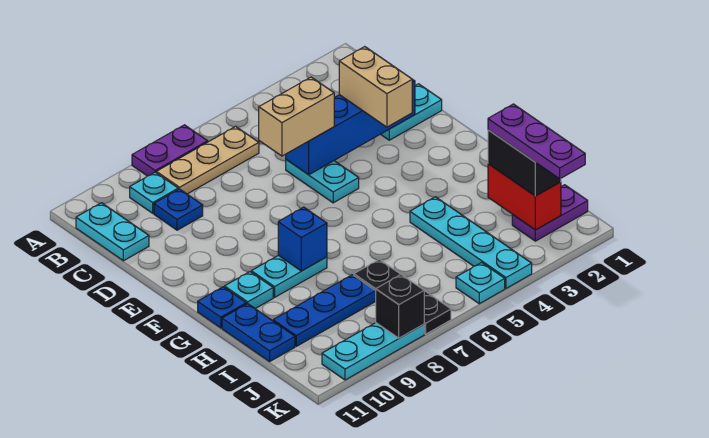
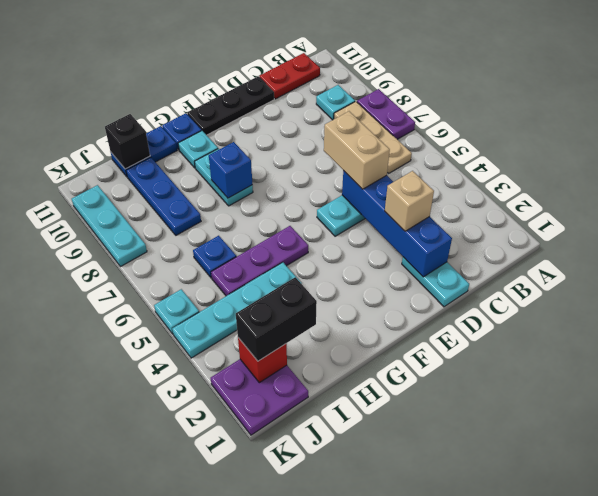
cyan 1x2 plate [76,203,149,261] -> red 1x2 plate [259,53,320,99]
blue 1x1 plate [154,189,203,230] -> blue 1x1 plate moved to [193,236,236,278]
tan 1x2 brick [339,47,412,127] -> tan 1x1 brick [385,171,434,231]
red 1x2 brick [488,164,561,230] -> red 1x1 brick [238,338,287,383]
purple 1x3 plate [488,104,585,179] -> purple 1x3 plate moved to [211,226,308,296]
black 1x3 plate [354,259,451,334] -> black 1x3 plate moved to [187,77,274,135]
purple 1x2 plate [512,185,588,241] -> purple 2x2 plate [211,359,308,435]
black 1x1 brick [375,275,424,338] -> black 1x1 brick moved to [105,114,150,169]

